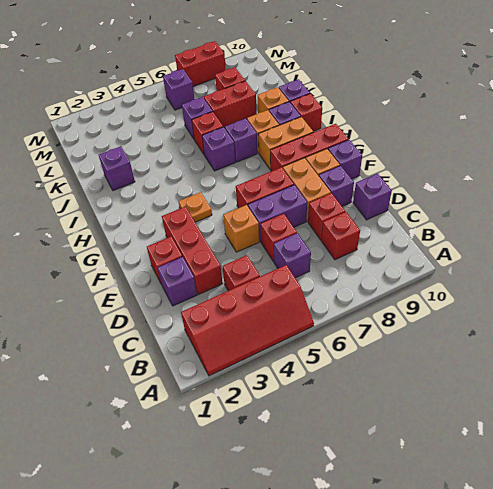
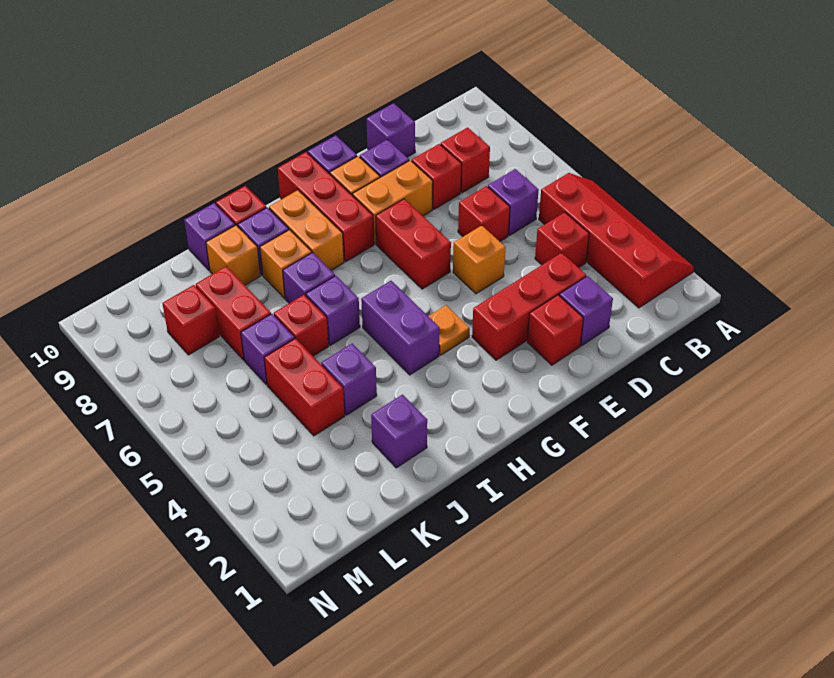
purple 1x2 brick [248,185,307,242] -> purple 1x2 brick moved to [361,281,440,375]
purple 1x1 brick [163,69,194,110] -> purple 1x1 brick moved to [321,343,377,415]
red 1x2 brick [175,41,226,86] -> red 1x2 brick moved to [264,338,345,436]

